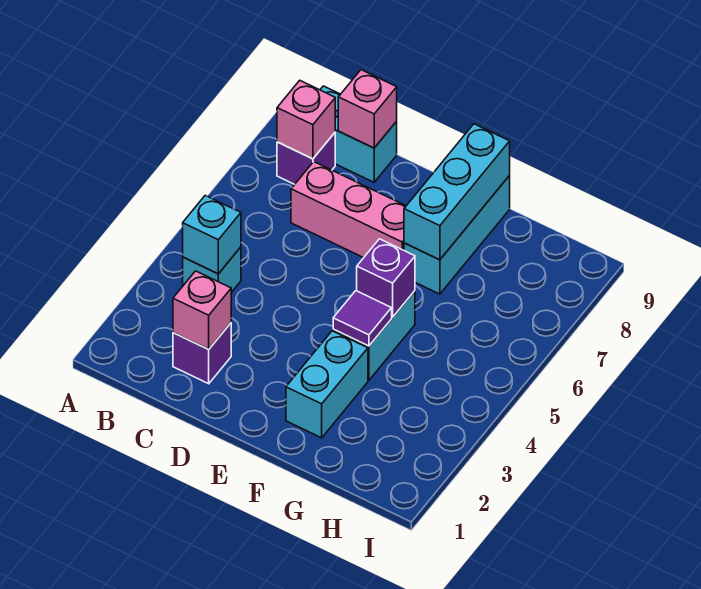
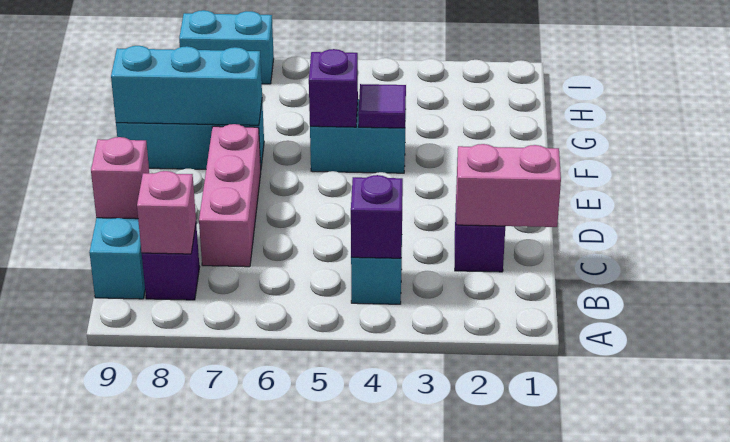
cyan 1x1 brick [183,195,241,274] -> purple 1x1 brick [351,175,403,258]
pink 1x1 brick [173,271,231,349] -> pink 1x2 brick [456,144,561,227]
cyan 1x2 brick [286,331,368,438] -> cyan 1x2 brick moved to [179,10,274,84]

